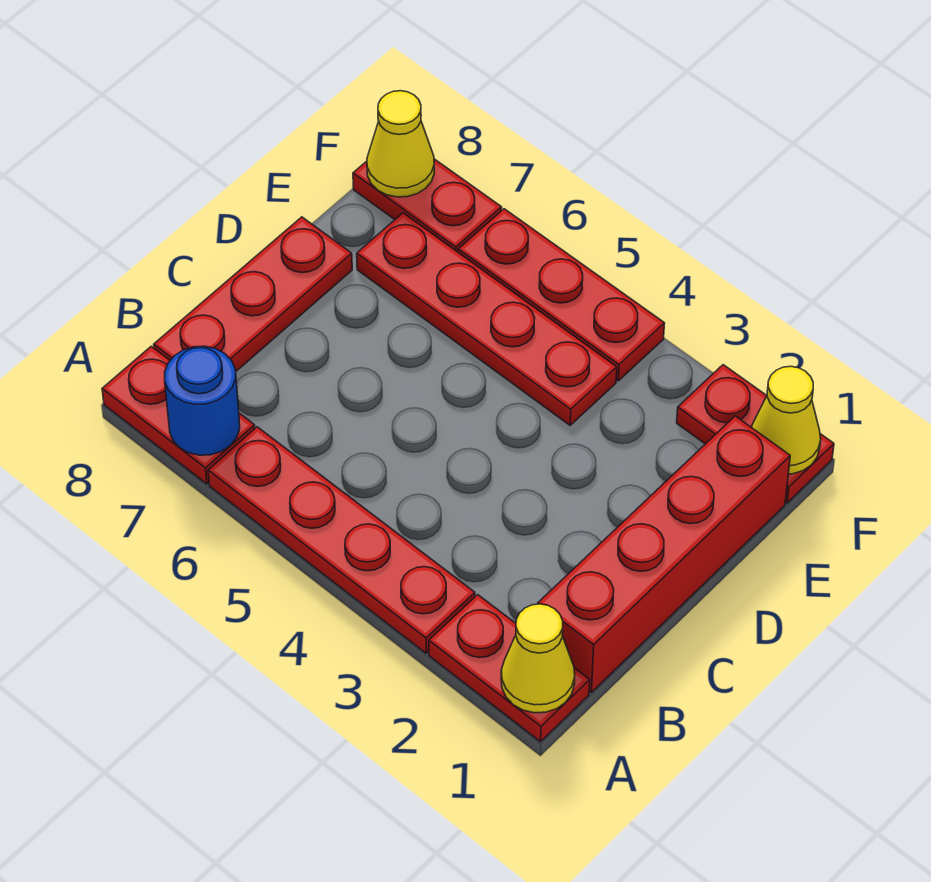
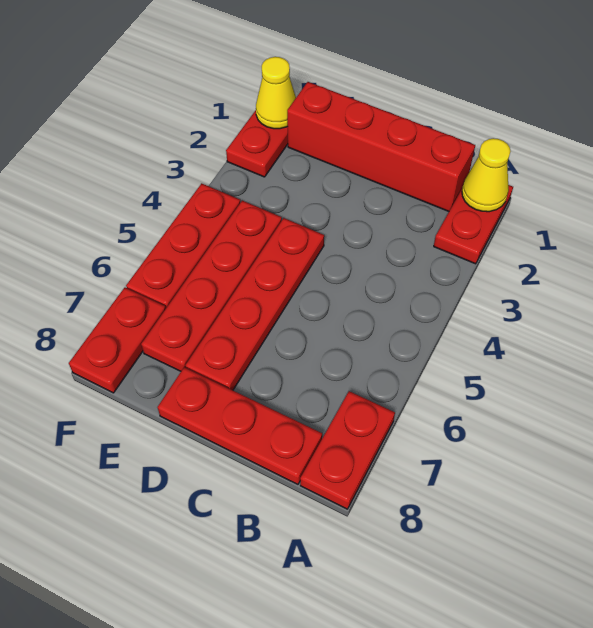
red 1x4 plate [208,427,475,653] -> red 1x4 plate moved to [186,218,324,390]
blue 1x1 round brick [165,346,240,455] -> none
yellow 1x1 cone [367,91,434,197] -> none

